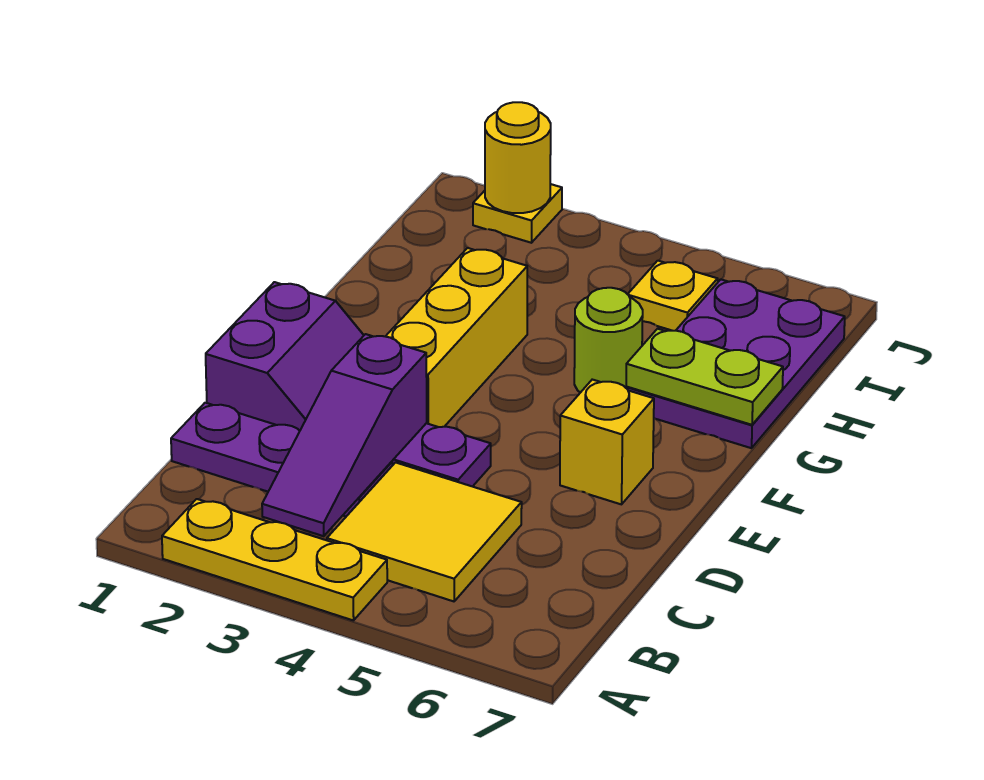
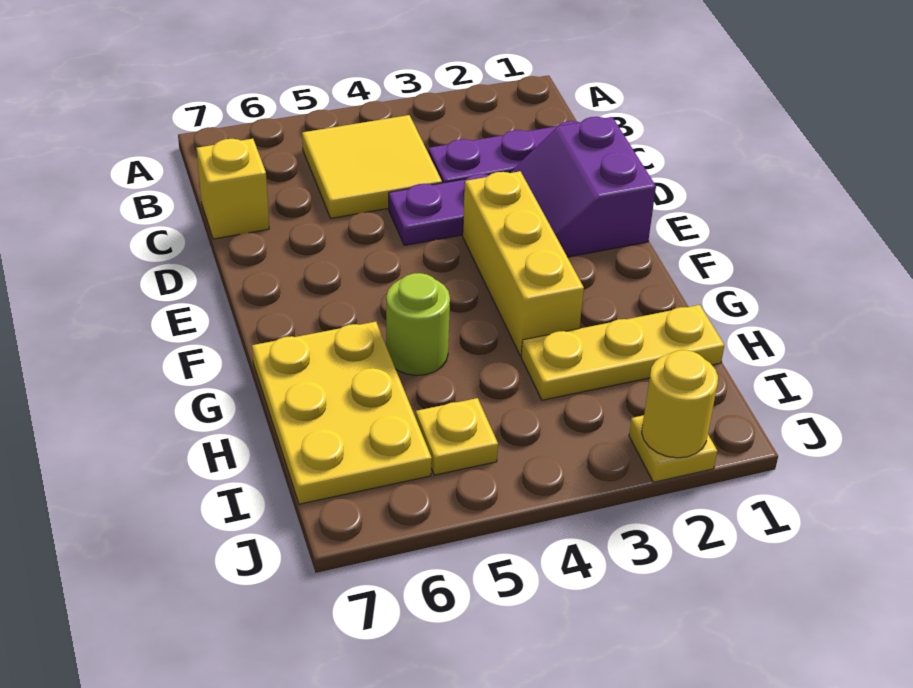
yellow 1x3 plate [162,499,387,621] -> yellow 1x3 plate moved to [521,305,724,400]
purple 1x3 slope [262,334,427,536] -> none
yellow 1x1 brick [560,380,654,504] -> yellow 1x1 brick moved to [196,139,269,239]
purple 2x3 plate [626,279,845,448] -> yellow 2x3 plate [252,322,432,504]
lime 1x2 plate [626,329,783,425] -> none

